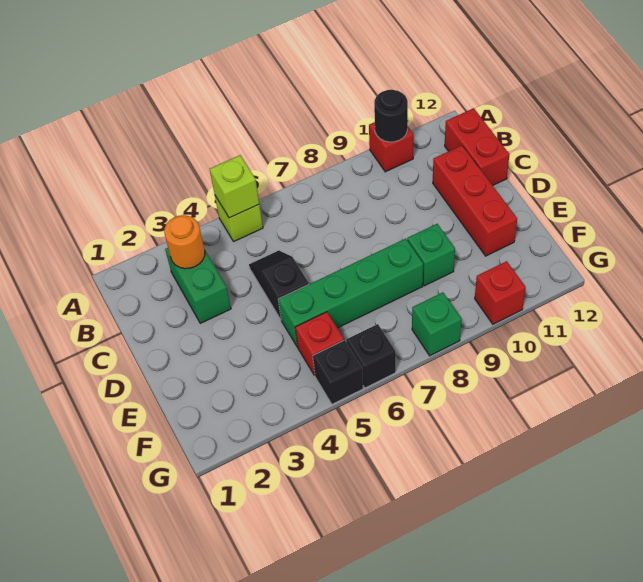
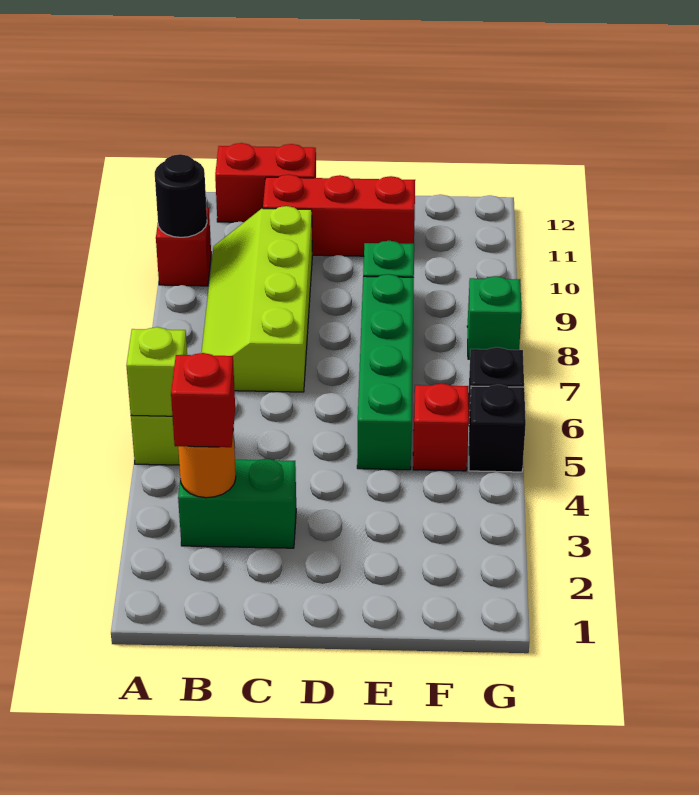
none -> lime 2x4 slope [201,206,312,392]
black 1x2 slope [249,250,309,319] -> none
red 1x1 brick [475,261,526,324] -> red 1x1 brick moved to [171,353,235,447]

